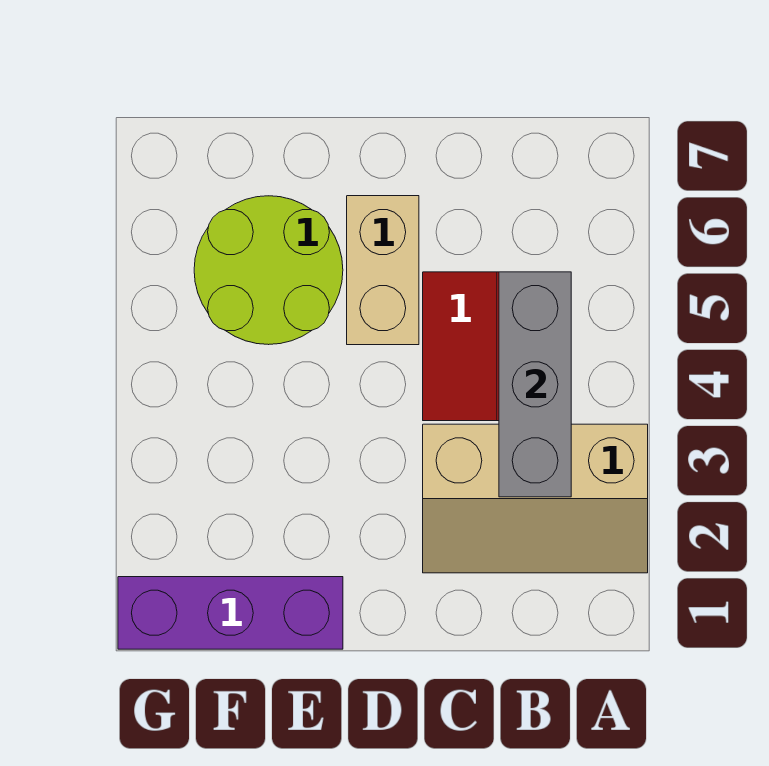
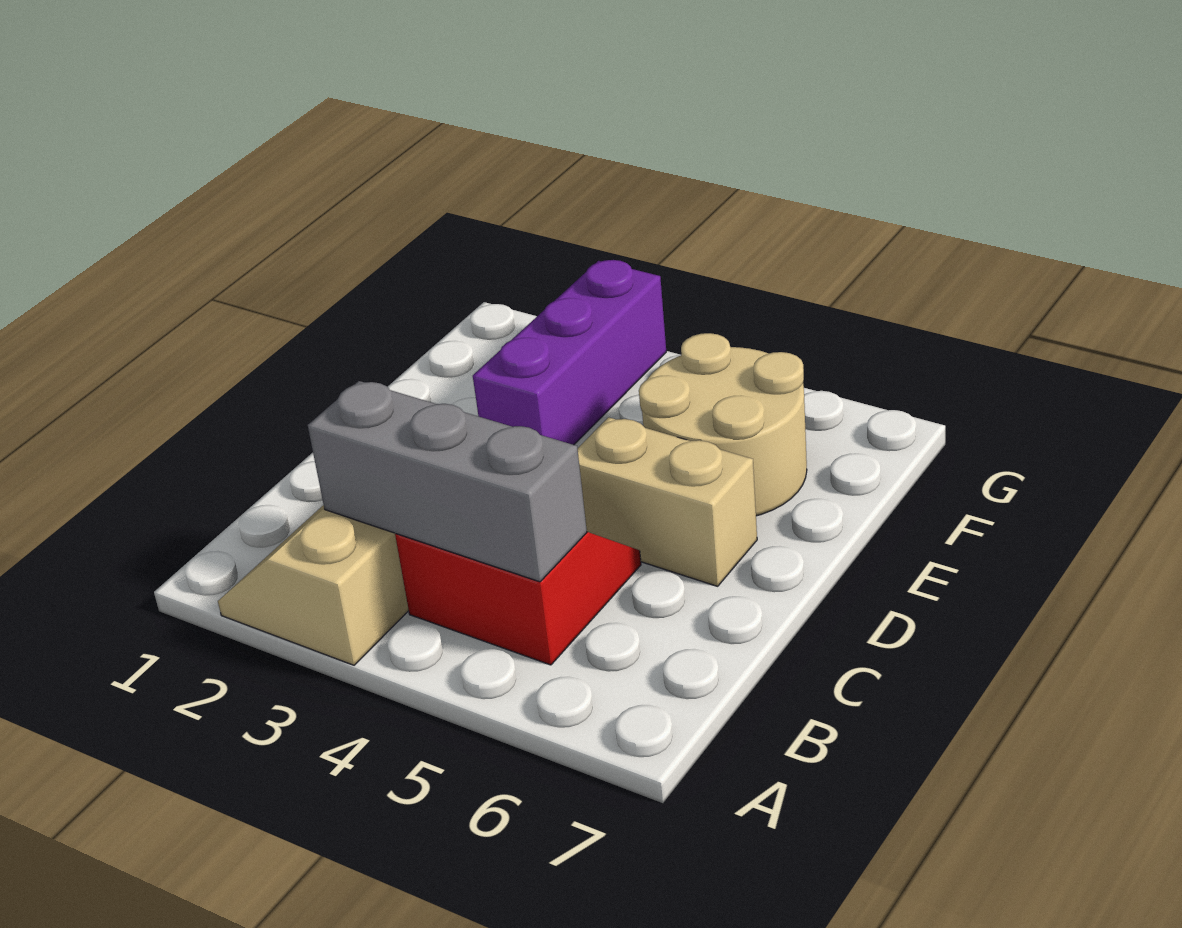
purple 1x3 brick [118,577,343,649] -> purple 1x3 brick moved to [473,260,666,445]
lime 2x2 round brick [194,196,343,345] -> tan 2x2 round brick [639,333,807,516]

